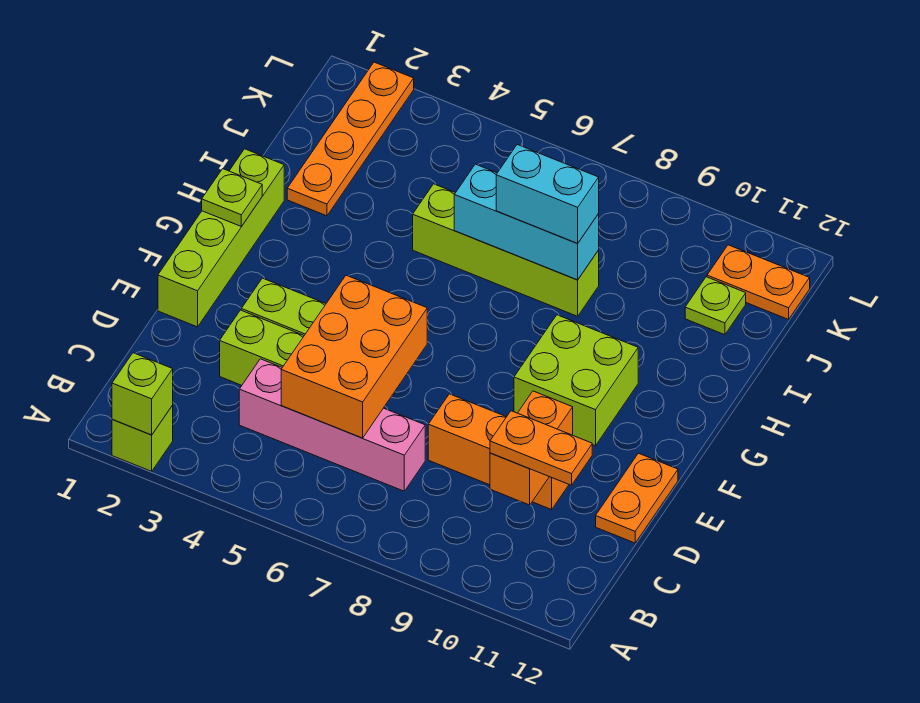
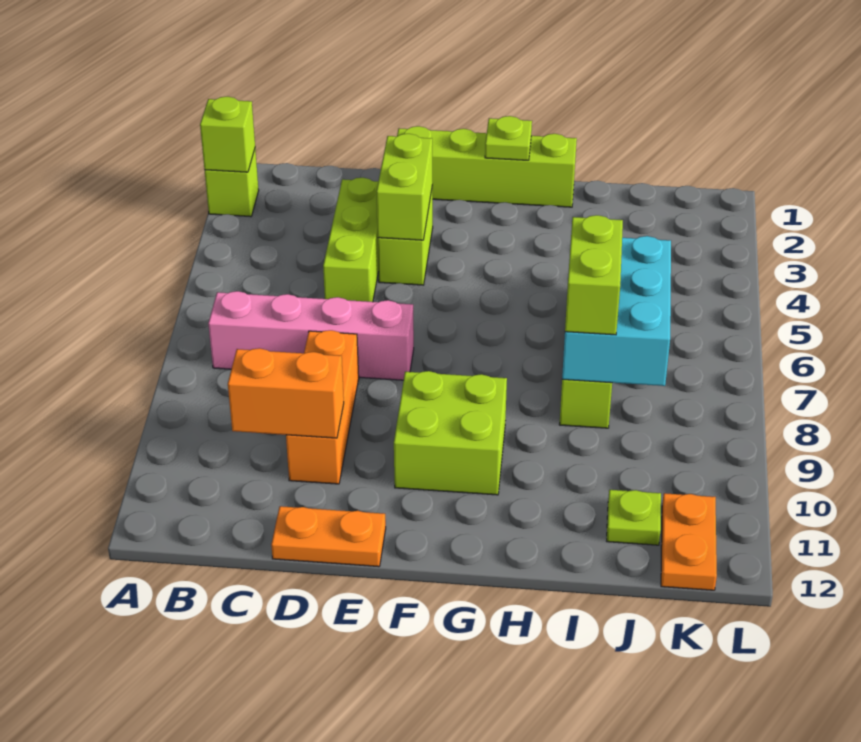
pink 1x4 brick [239,359,425,491] -> pink 1x4 brick turned to [208,291,414,380]
orange 2x3 brick [281,275,427,438] -> none
orange 1x2 plate [490,411,592,485] -> none
none -> lime 1x2 brick [377,134,433,240]
orange 1x4 plate [287,62,414,216] -> none
cyan 1x3 brick [454,164,599,280] -> cyan 2x3 brick [562,236,671,386]
cyan 1x2 brick [496,145,599,243] -> lime 1x2 brick [565,215,623,335]

